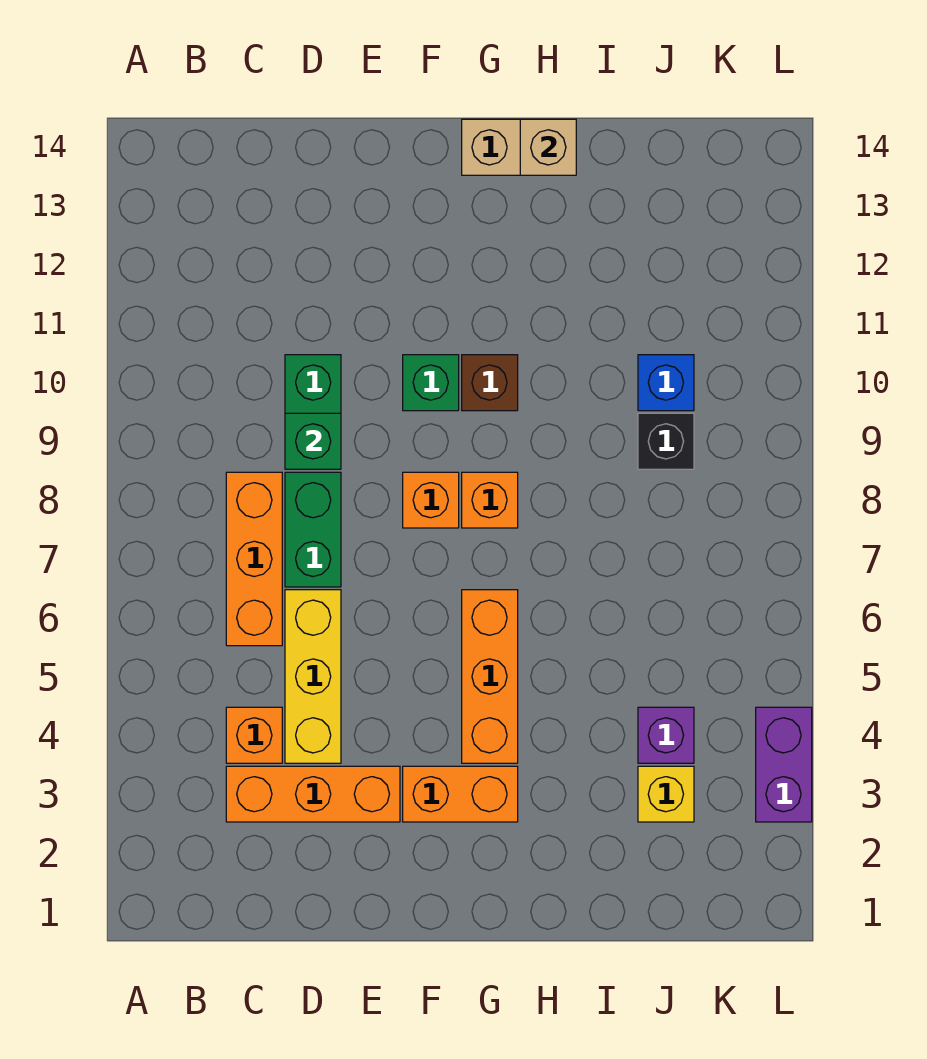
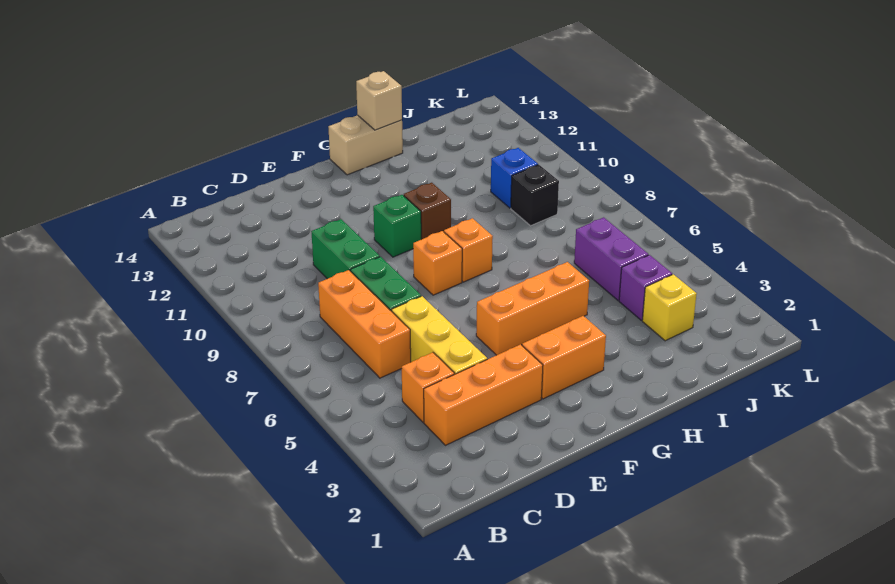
green 1x1 brick [285,413,341,469] -> none
orange 1x3 brick [462,590,518,763] -> orange 1x3 brick turned to [476,262,589,355]
purple 1x2 brick [756,707,812,822] -> purple 1x2 brick moved to [574,217,648,300]

